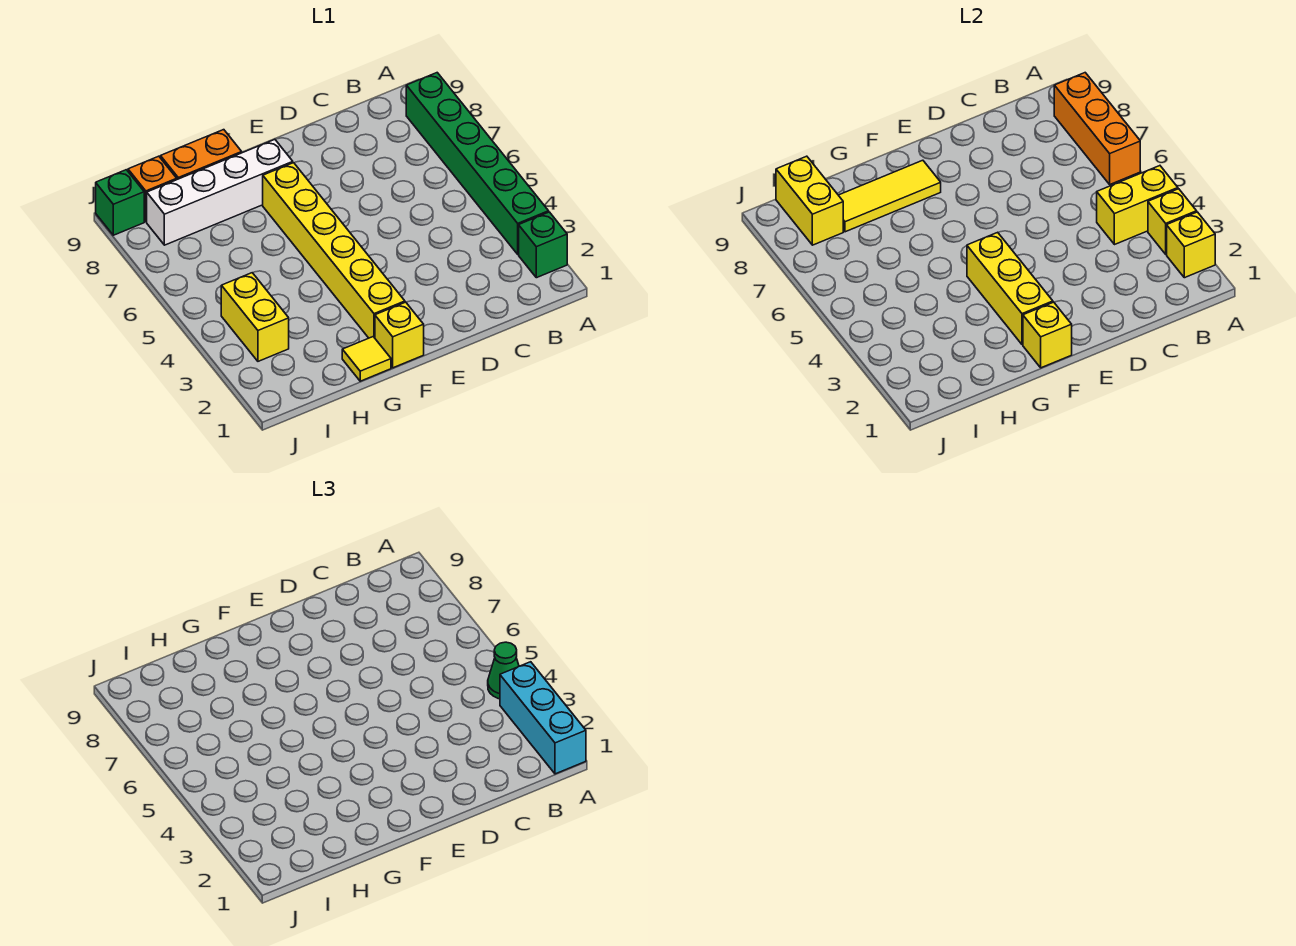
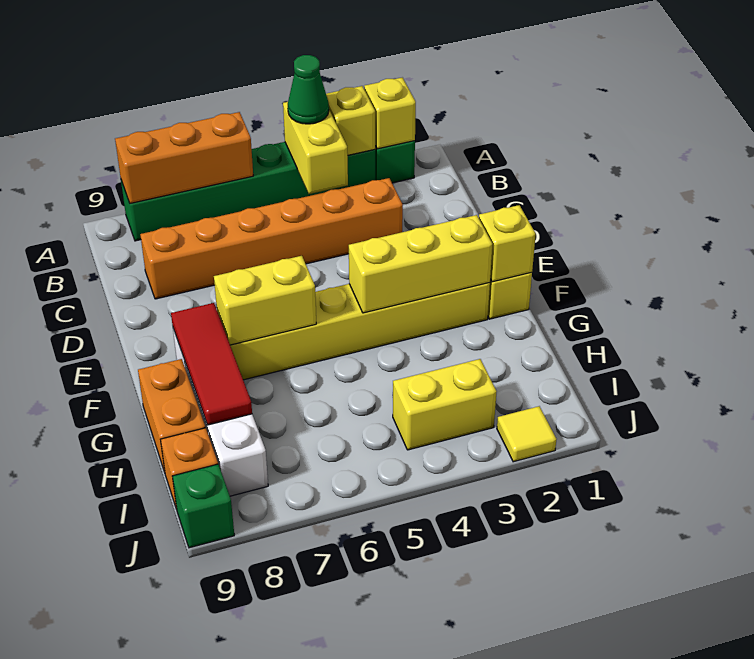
cyan 1x3 brick [500,662,586,774] -> none
none -> orange 1x6 brick [140,178,403,299]
yellow 1x3 tile [839,160,941,232] -> red 1x3 tile [171,303,252,425]
yellow 1x1 tile [342,337,391,381] -> yellow 1x1 tile moved to [497,406,557,462]
yellow 1x2 brick [776,156,843,245] -> yellow 1x2 brick moved to [214,256,316,345]

